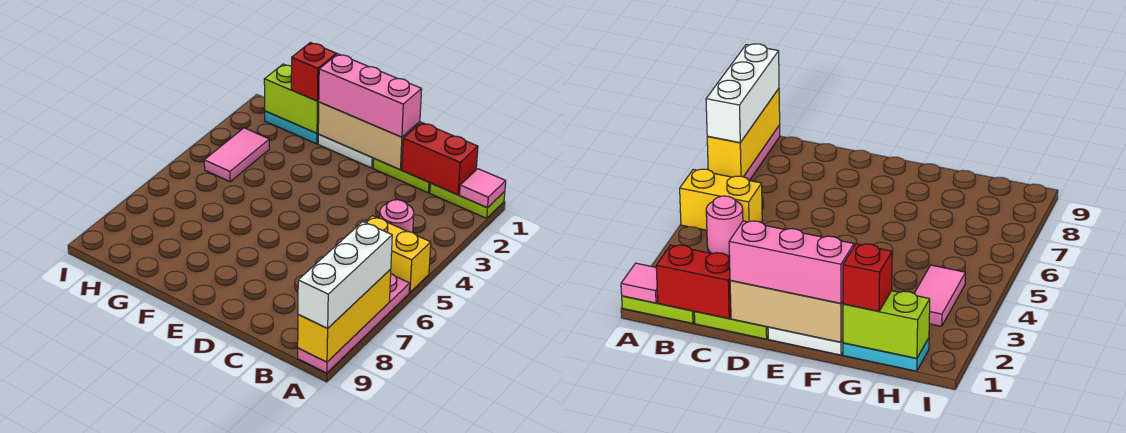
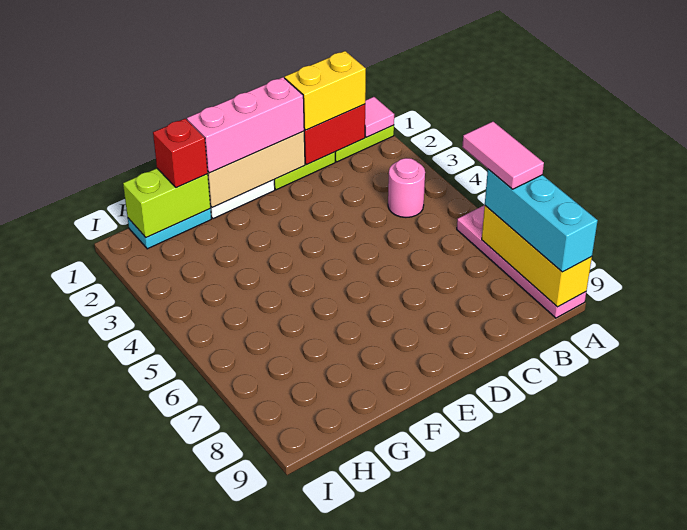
yellow 1x2 brick [365,216,431,292] -> yellow 1x2 brick moved to [285,51,366,130]
white 1x3 brick [298,222,392,328] -> cyan 1x3 brick [485,169,598,272]
pink 1x2 tile [204,128,270,182] -> pink 1x2 tile moved to [462,122,544,189]

